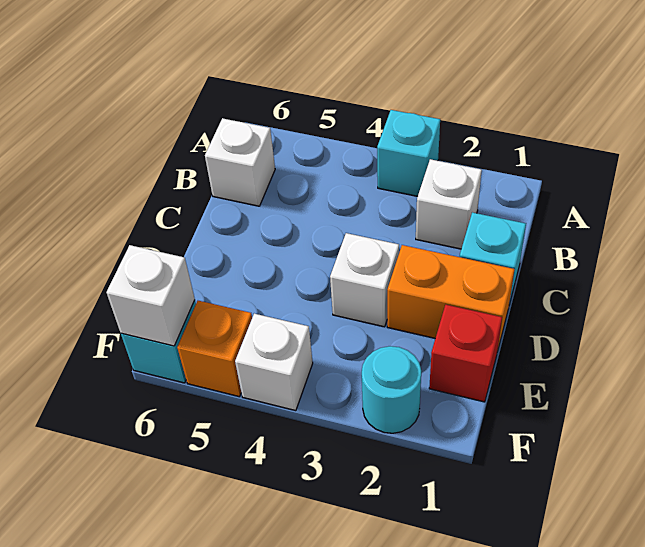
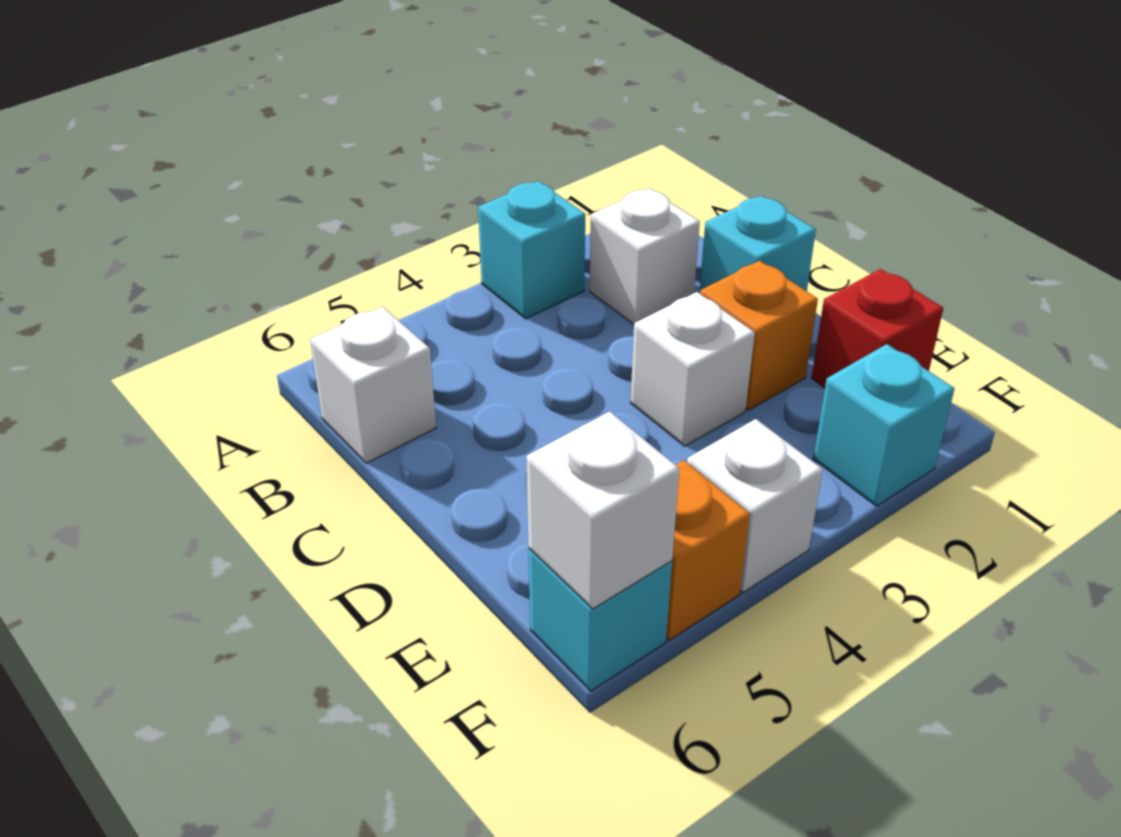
orange 1x2 brick [387,245,515,351] -> orange 1x1 brick [700,261,818,410]
cyan 1x1 round brick [362,346,421,433] -> cyan 1x1 brick [813,344,955,506]

